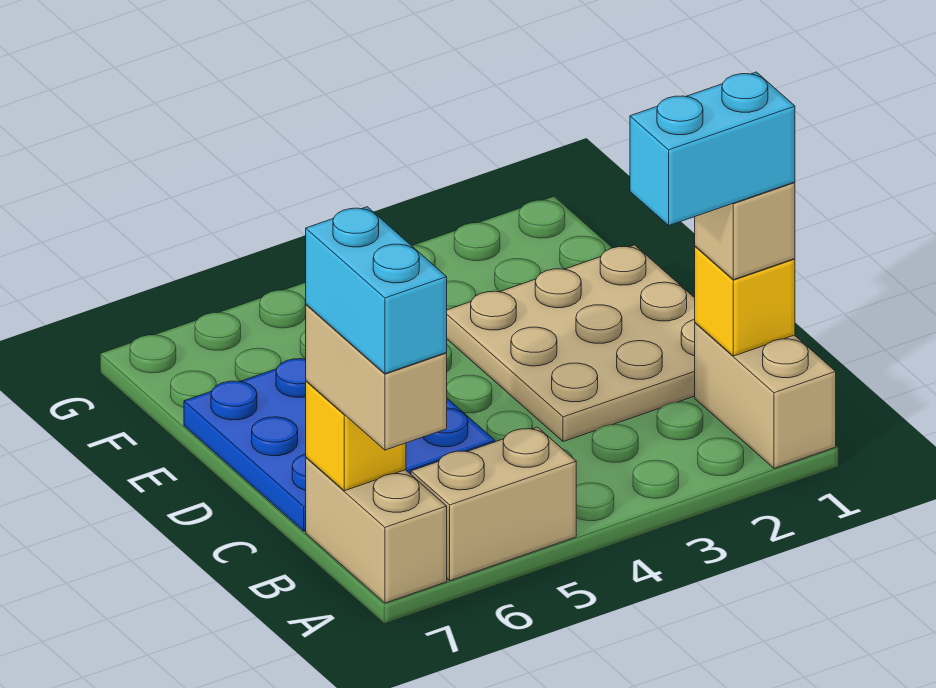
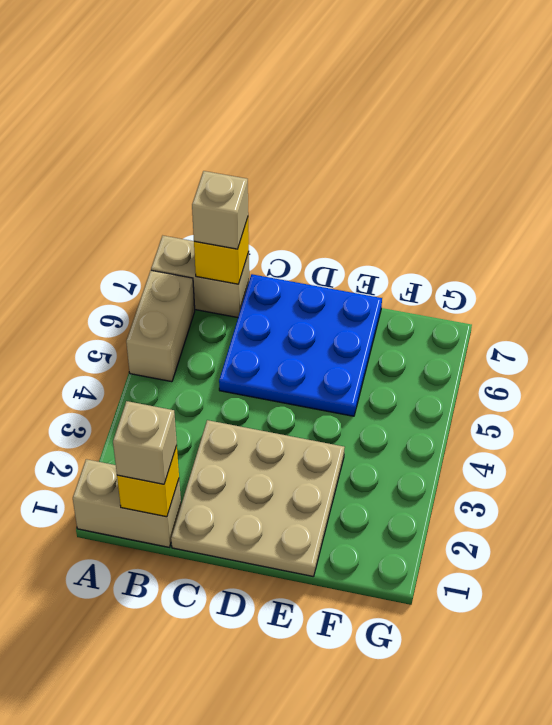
tan 1x2 brick [306,305,447,450] -> tan 1x1 brick [192,171,248,249]
cyan 1x2 brick [306,207,447,374] -> none
cyan 1x2 brick [630,72,795,225] -> none

